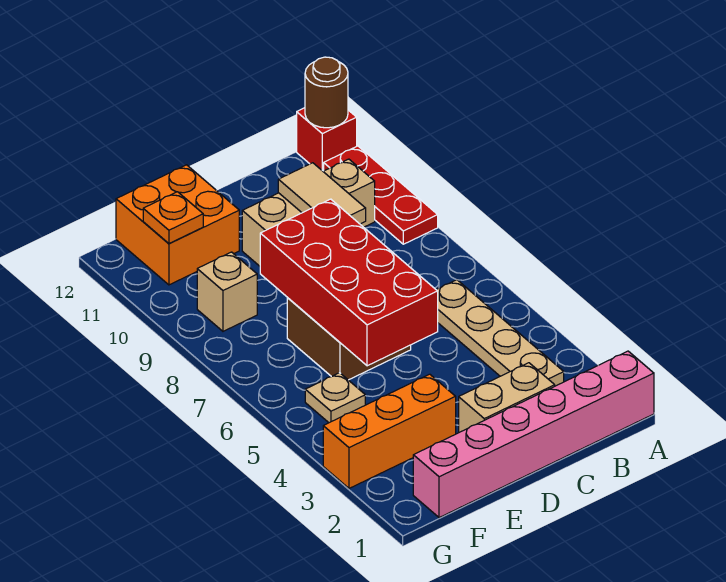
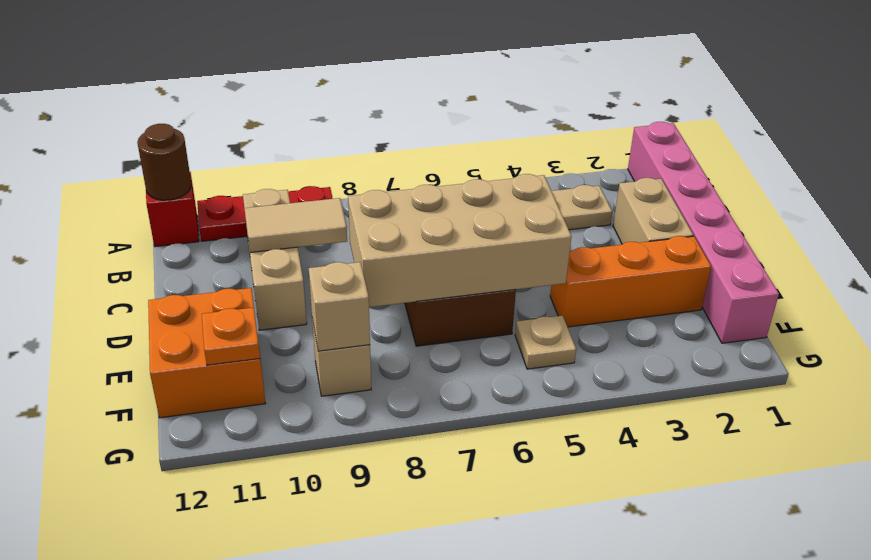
red 2x4 brick [260,199,438,366] -> tan 2x4 brick [348,174,571,307]
orange 1x3 brick [323,374,456,488] -> orange 1x3 brick turned to [550,236,711,327]
none -> tan 1x1 brick [309,262,370,351]

